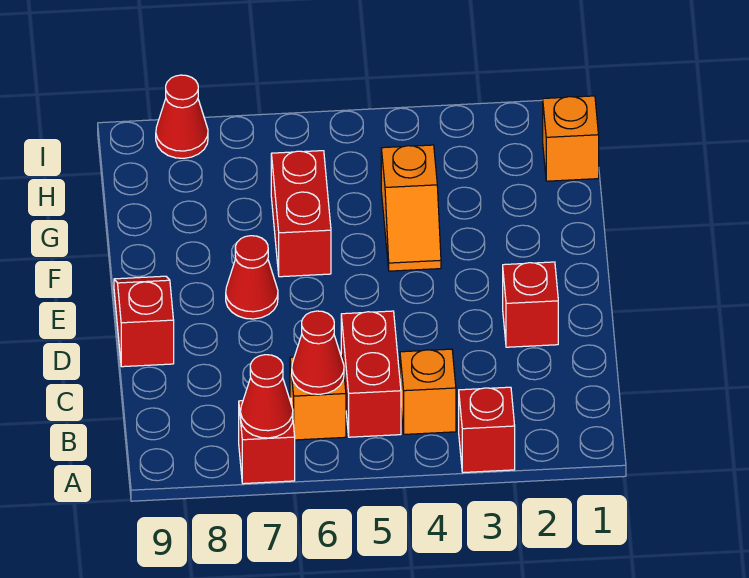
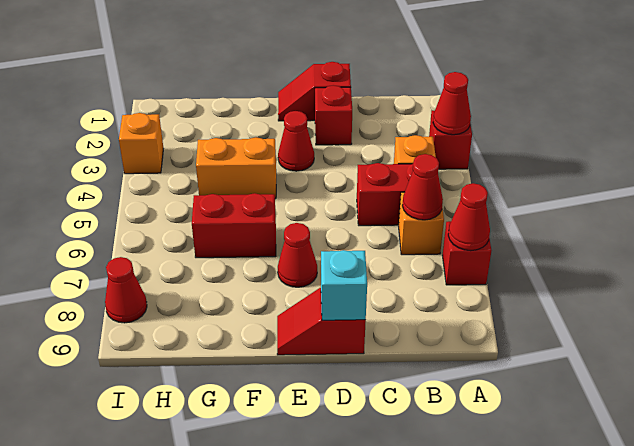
none -> red 1x1 cone [433,72,471,135]
none -> red 1x2 slope [278,62,351,121]
none -> cyan 1x1 brick [321,250,367,320]
none -> red 1x1 cone [278,111,314,171]
orange 1x2 slope [381,145,441,271] -> orange 1x2 brick [196,137,276,199]
orange 1x1 brick [543,96,599,181] -> orange 1x1 brick moved to [119,113,163,174]

